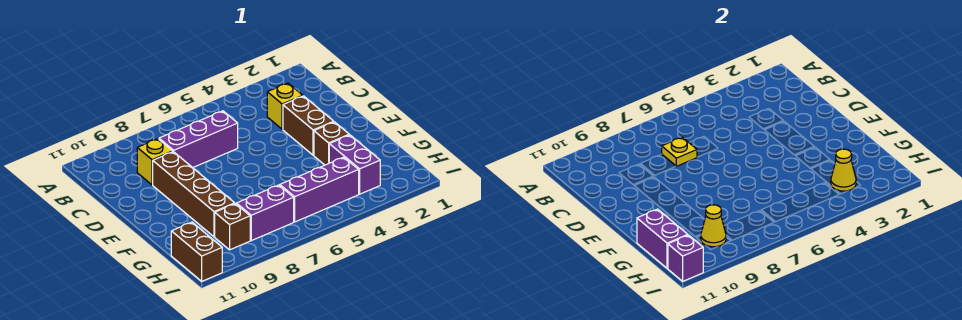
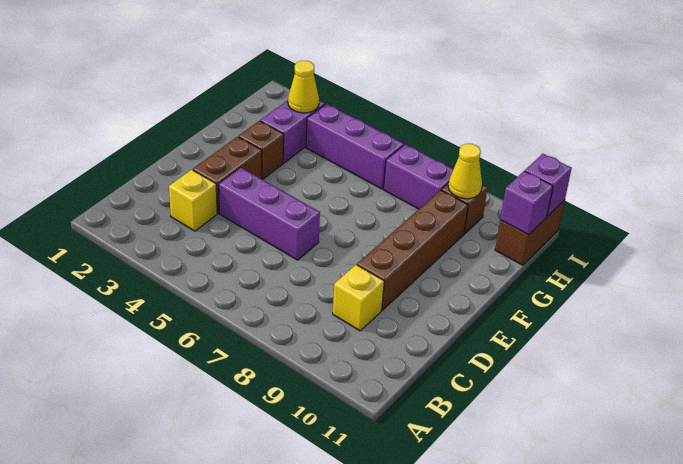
purple 1x3 brick [159,111,238,168] -> purple 1x3 brick moved to [219,167,320,260]
yellow 1x1 plate [662,137,697,166] -> none
purple 1x2 brick [637,209,688,268] -> purple 1x1 brick [500,171,553,235]

